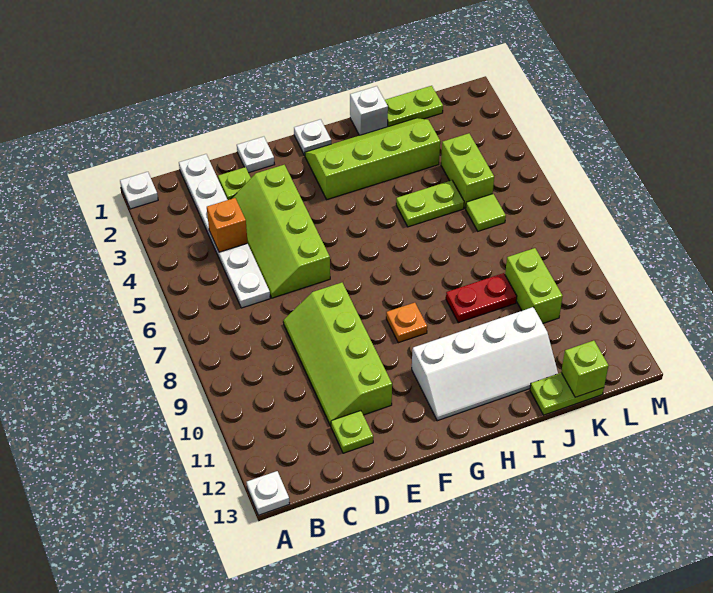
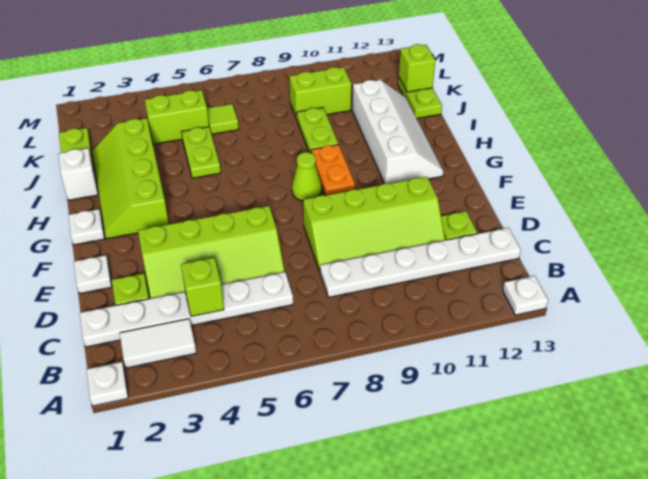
none -> white 1x2 tile [120,319,196,368]
orange 1x1 brick [207,198,248,252] -> lime 1x1 brick [181,258,224,316]
none -> white 1x6 plate [320,228,521,297]
none -> lime 1x1 cone [292,152,321,201]
orange 1x1 plate [386,303,427,343] -> orange 1x2 plate [311,145,355,195]
red 1x2 plate [446,273,517,323] -> lime 1x2 plate [297,108,338,153]

